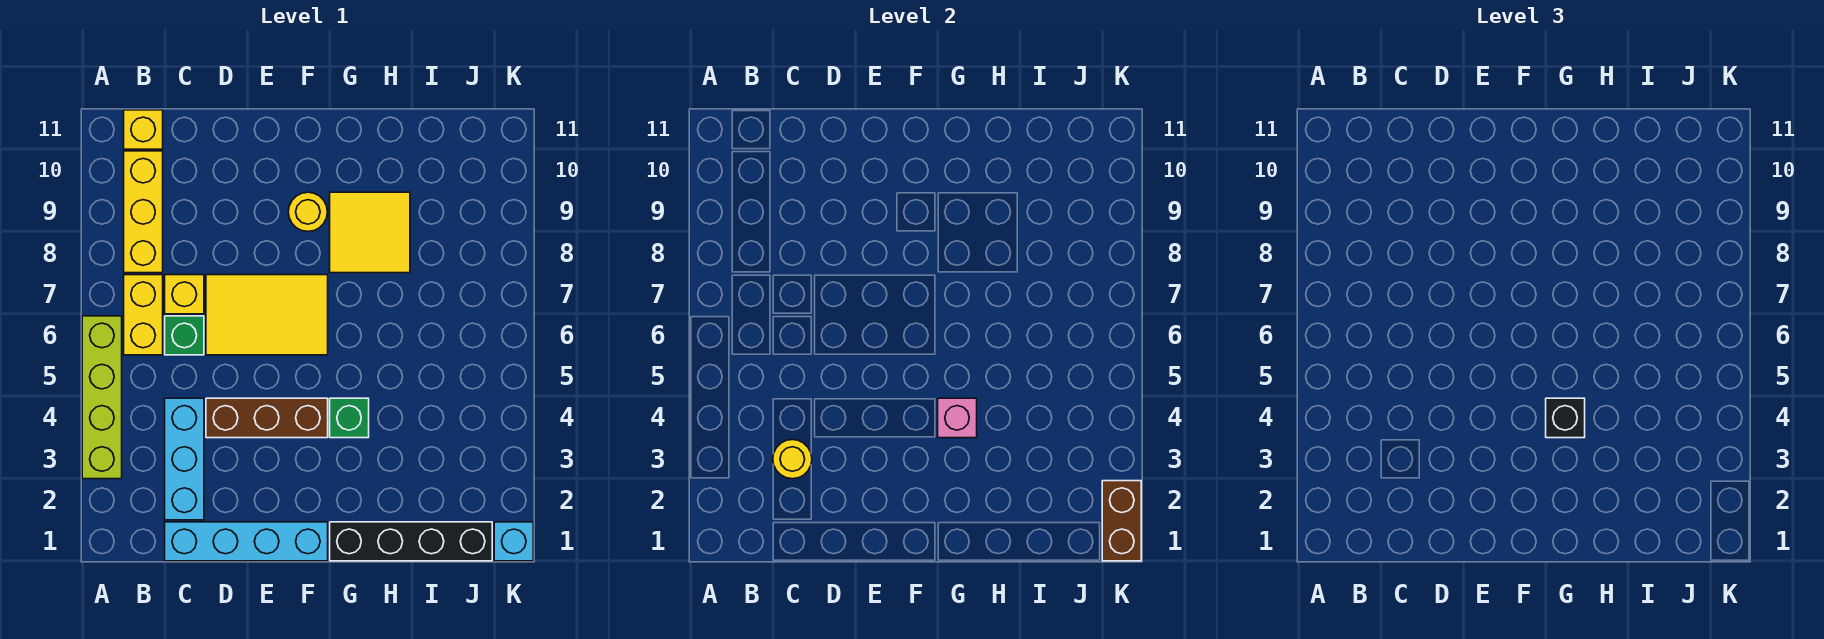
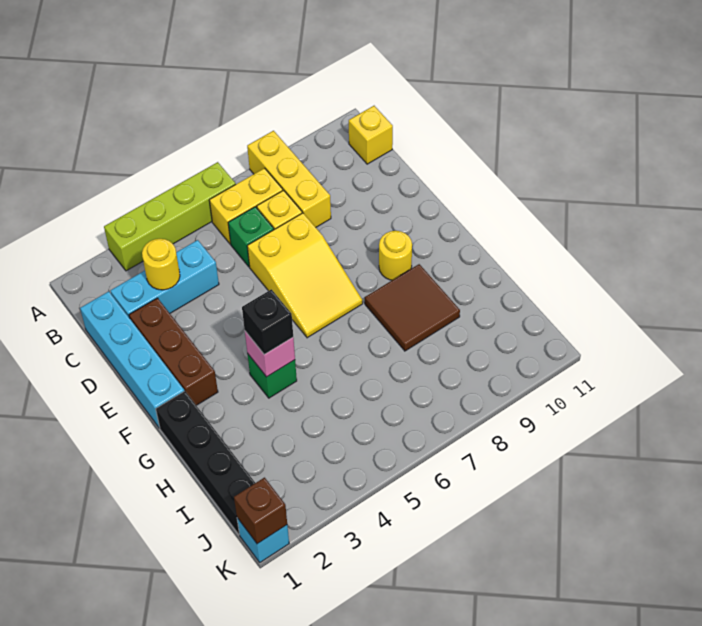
yellow 1x3 brick [124,151,163,273] -> yellow 1x3 brick turned to [247,131,331,227]
brown 1x3 brick [206,398,328,438] -> brown 1x3 brick moved to [129,298,218,405]
yellow 2x3 tile [206,275,328,355] -> yellow 2x3 slope [247,213,363,338]
yellow 2x2 tile [330,192,410,273] -> brown 2x2 tile [365,264,460,351]
brown 1x2 brick [1102,481,1141,561] -> brown 1x1 brick [234,478,287,544]

